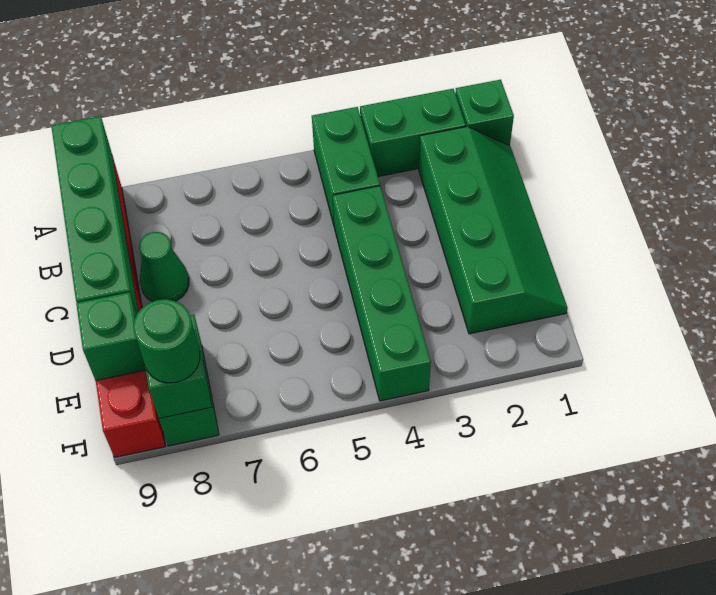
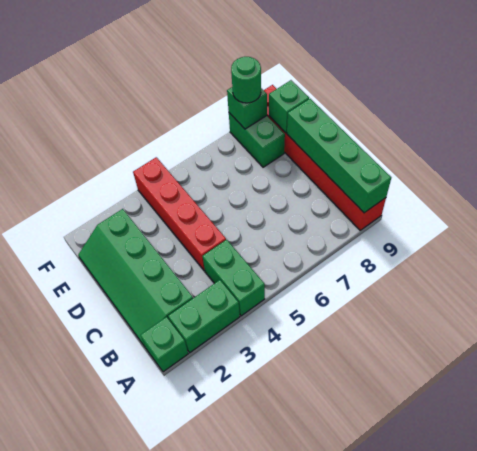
green 1x4 brick [333,186,431,401] -> red 1x4 brick [133,157,226,271]
green 1x1 cone [139,232,189,302] -> none

